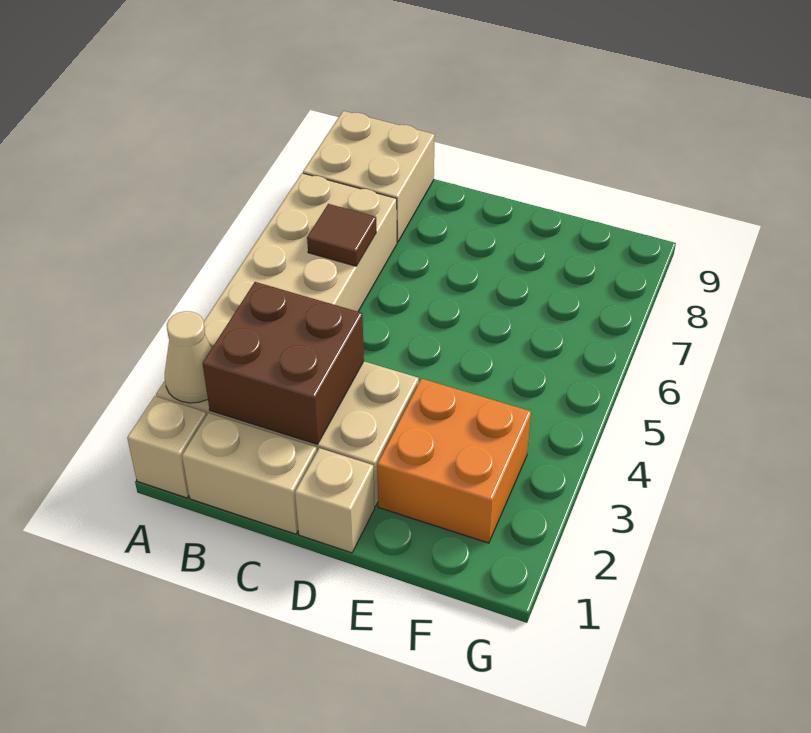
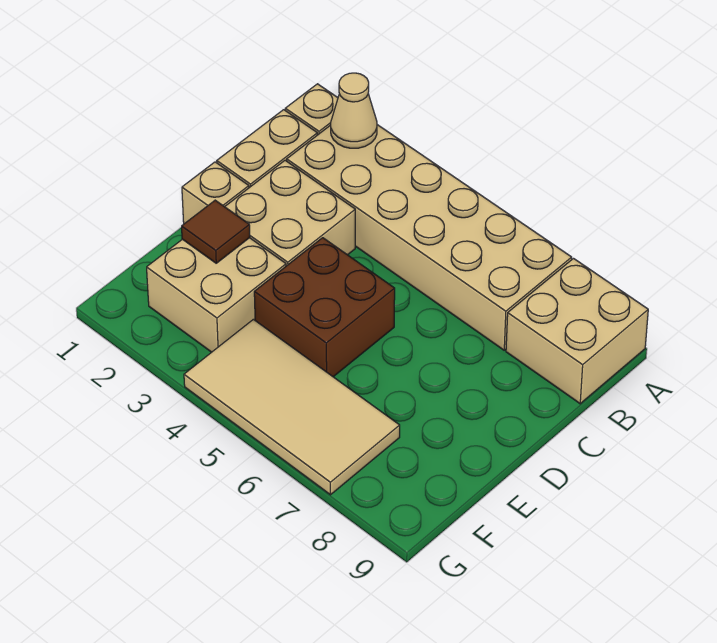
brown 2x2 brick [202,282,364,444] -> brown 2x2 brick moved to [254,238,395,377]
brown 1x1 tile [307,204,376,266] -> brown 1x1 tile moved to [182,200,250,263]
orange 2x2 brick [377,379,531,543] -> tan 2x2 brick [147,238,286,352]
none -> tan 2x4 tile [184,319,400,495]

